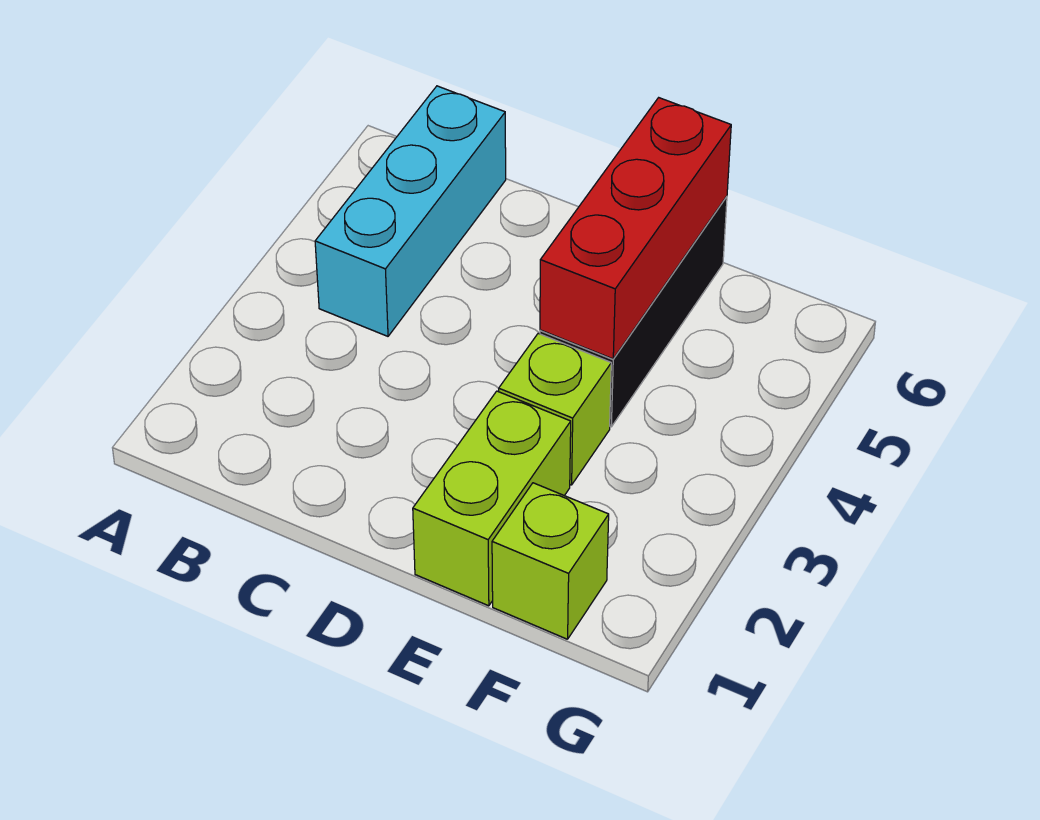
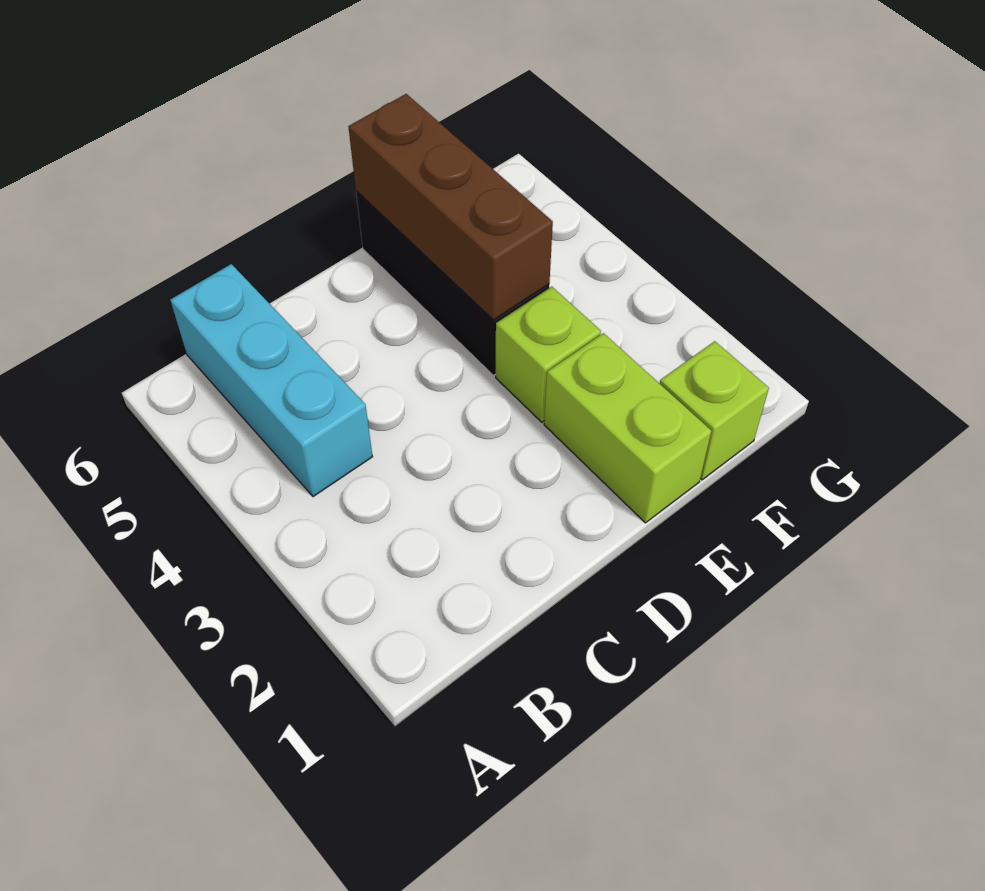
red 1x3 brick [540,98,731,359] -> brown 1x3 brick [348,94,553,320]

